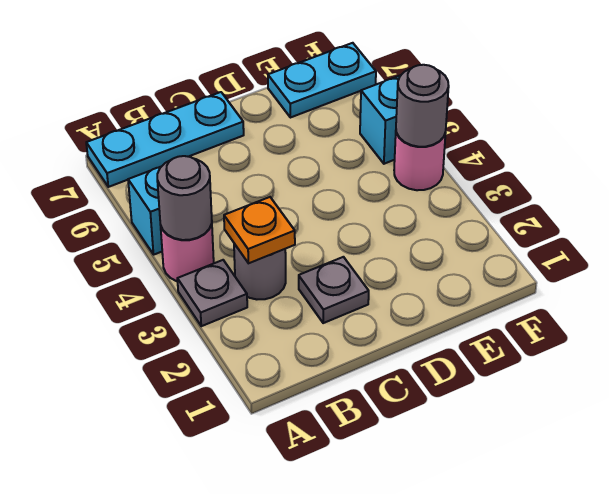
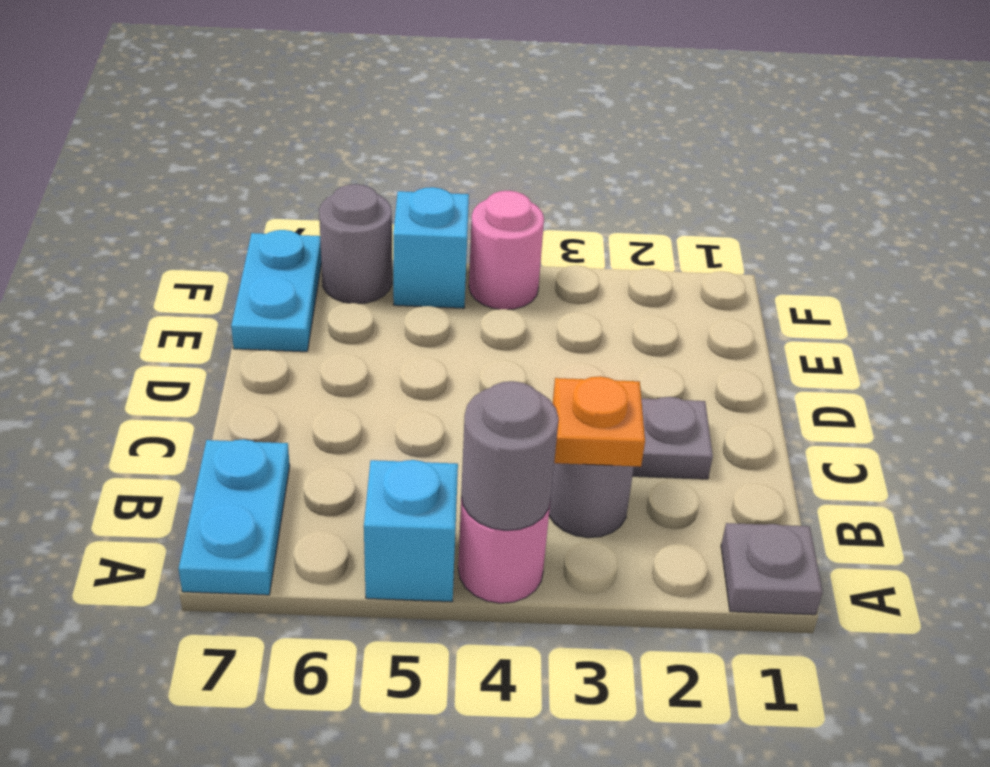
grey 1x1 plate [177,260,247,326] -> grey 1x1 plate moved to [721,523,823,615]
cyan 1x3 plate [86,92,244,187] -> cyan 1x2 plate [179,439,290,595]
grey 1x1 round brick [396,65,449,147] -> grey 1x1 round brick moved to [319,184,392,304]

